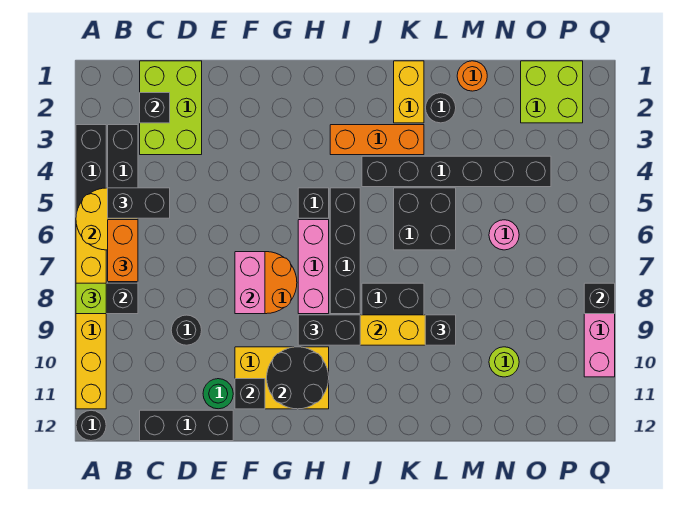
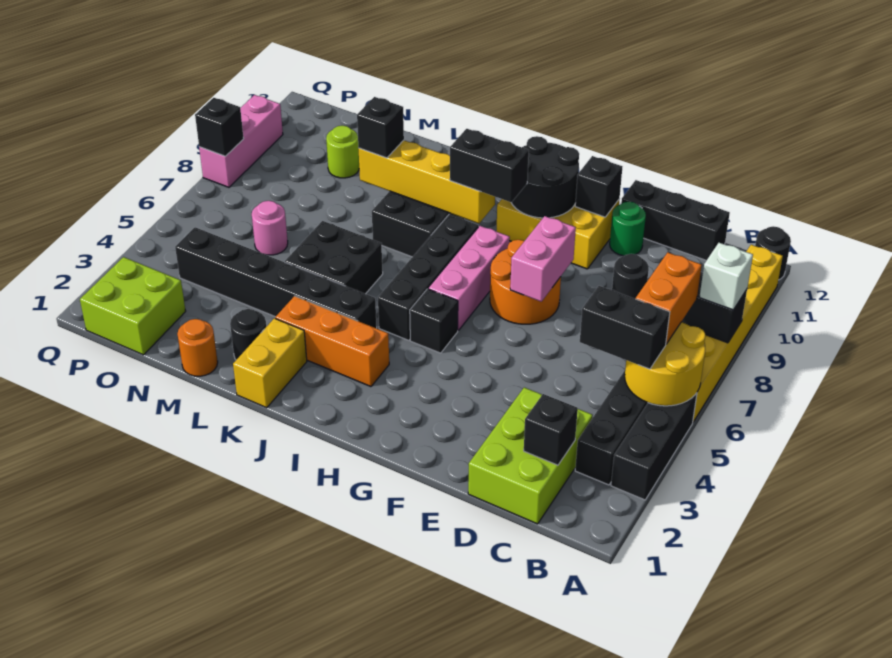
lime 1x1 brick [76,283,106,314] -> white 1x1 brick [699,243,753,310]

